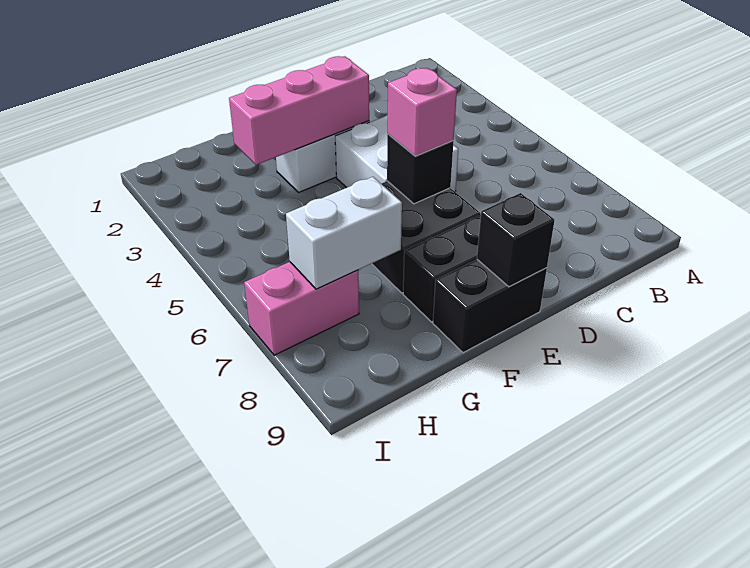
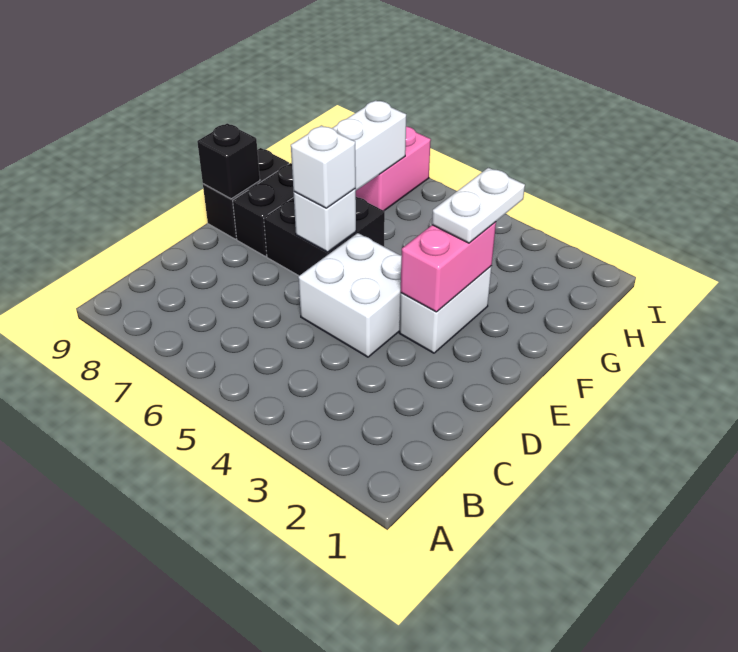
pink 1x3 brick [229,56,369,165] -> pink 1x2 brick [401,222,496,312]
black 1x1 brick [387,134,454,204] -> white 1x1 brick [293,189,356,252]
pink 1x1 brick [388,68,457,156] -> white 1x1 brick [291,125,356,208]
none -> white 1x2 plate [432,168,525,243]

